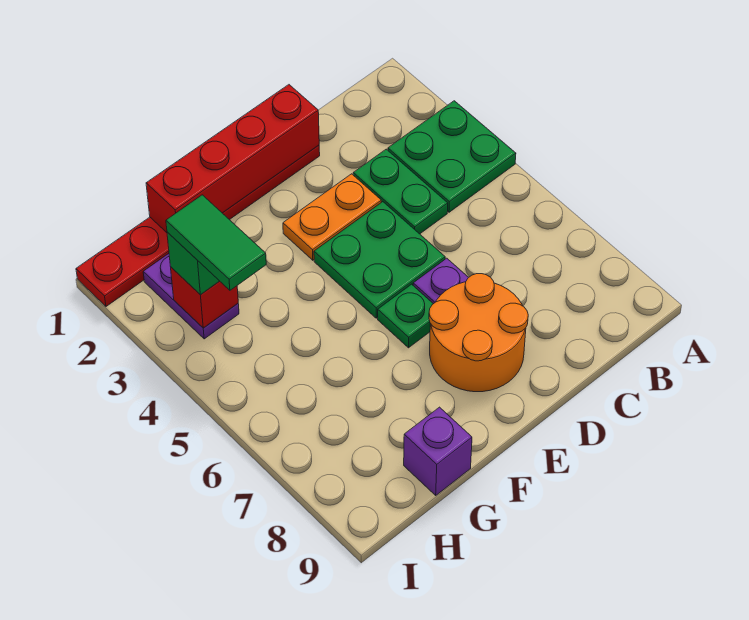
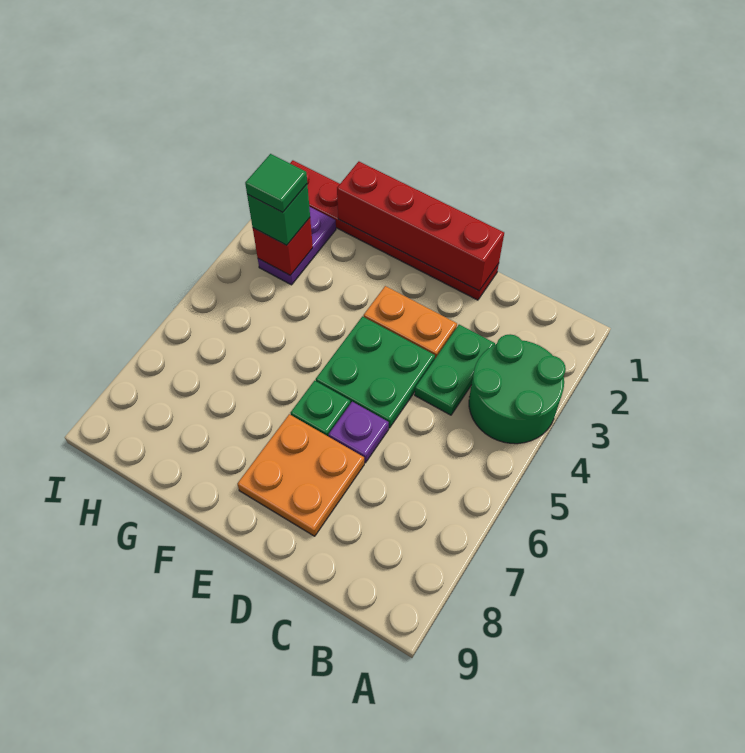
green 2x2 plate [388,101,516,212] -> green 2x2 round brick [469,334,566,444]
orange 2x2 round brick [429,274,528,392] -> orange 2x2 plate [237,414,364,536]
purple 1x1 brick [404,407,472,495] -> none
green 1x2 tile [166,195,266,290] -> green 1x1 tile [245,154,307,212]

